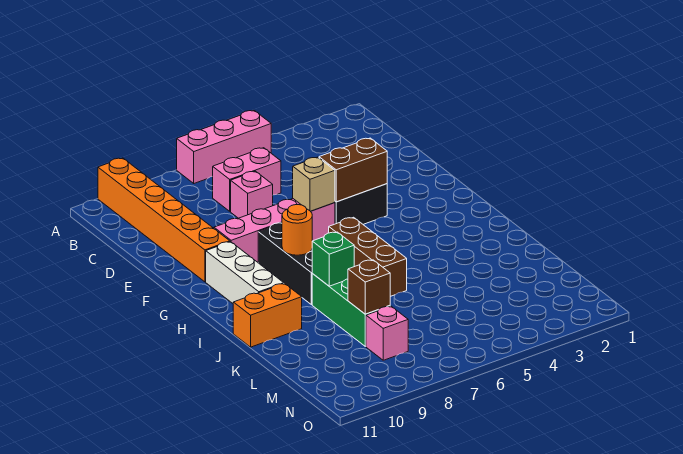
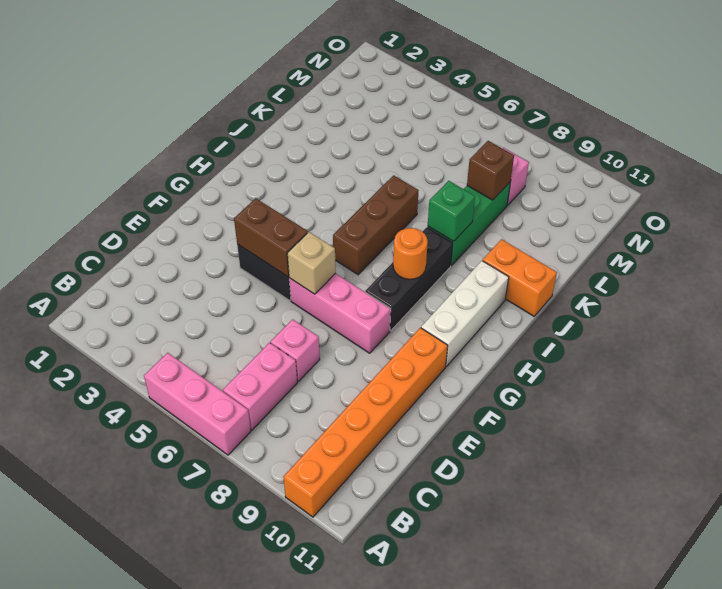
pink 1x2 brick [213,148,281,211] -> pink 1x2 brick turned to [223,343,297,430]
pink 1x4 brick [214,199,335,262] -> pink 1x3 brick [289,273,391,353]

